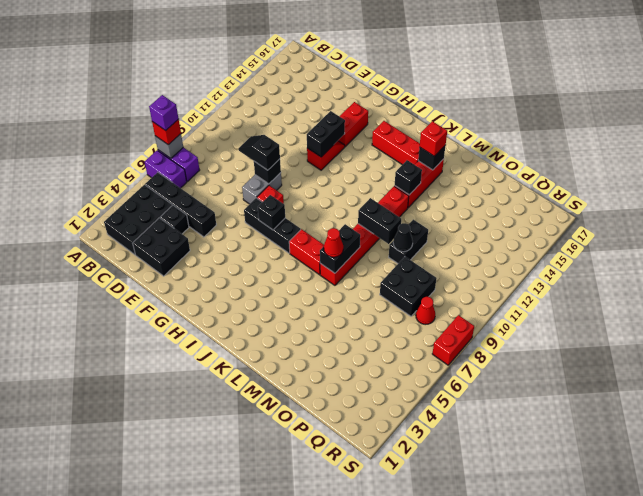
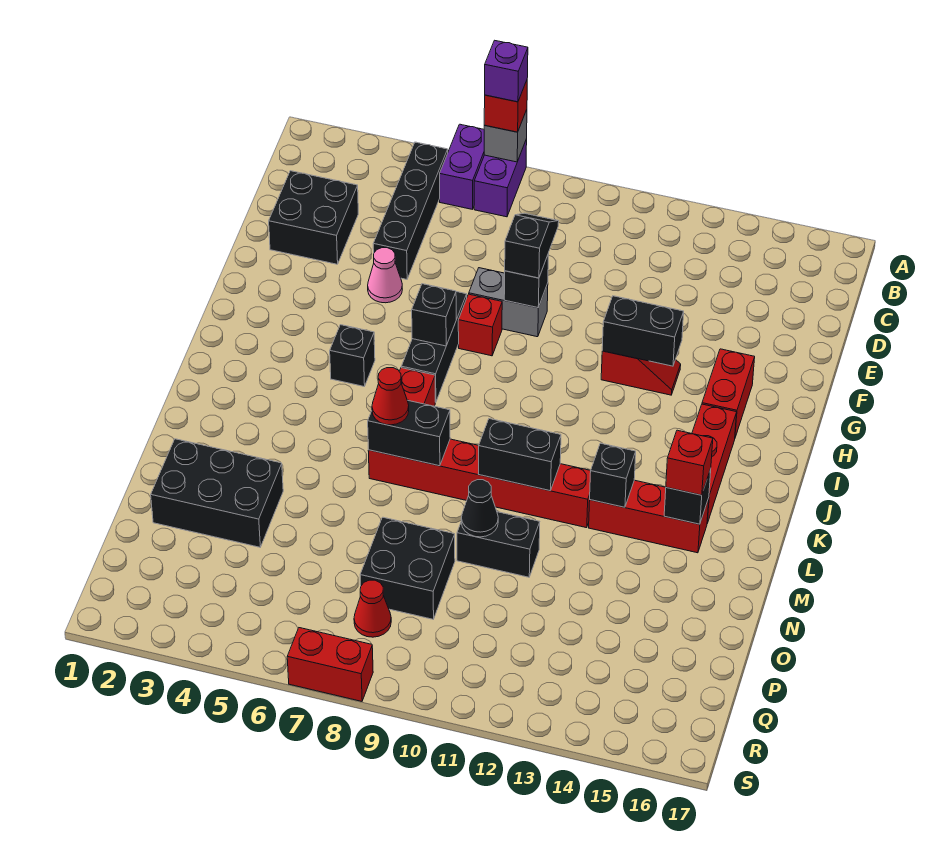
black 2x3 brick [104,185,172,255] -> black 2x3 brick moved to [151,439,283,547]
black 1x1 brick [160,205,189,234] -> black 1x1 brick moved to [330,325,375,386]
none -> pink 1x1 cone [368,248,402,303]
red 1x2 brick [338,102,368,147] -> red 1x2 brick turned to [702,349,755,437]
black 1x2 brick [358,198,401,244] -> black 1x2 brick turned to [478,419,561,491]

